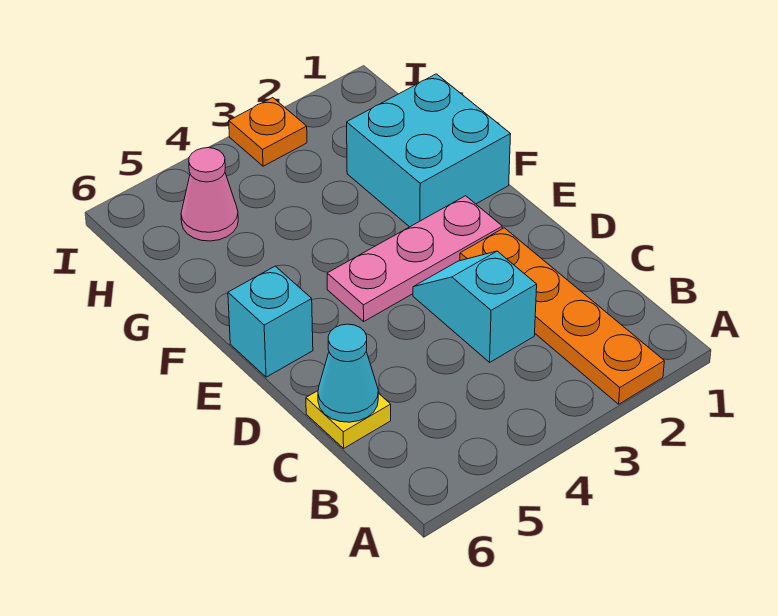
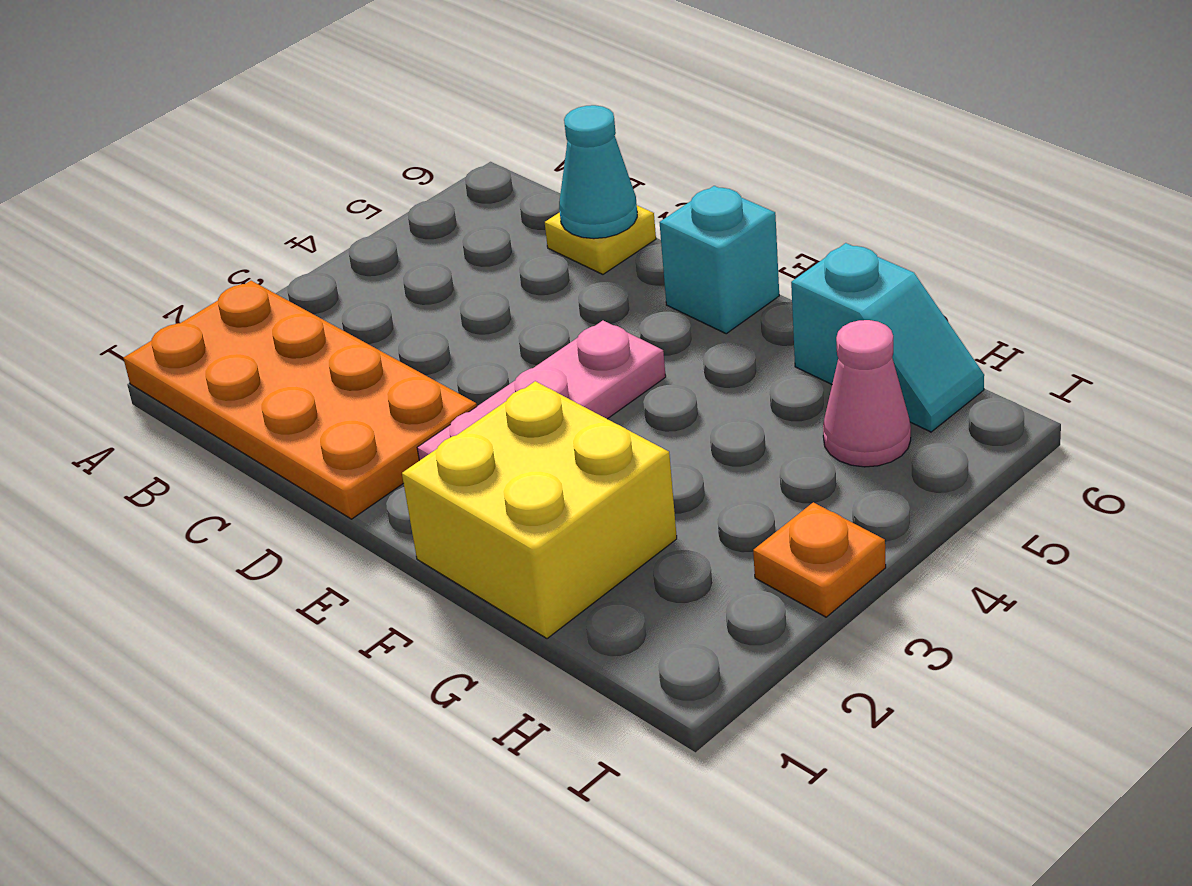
orange 1x4 plate [460,228,664,404] -> orange 2x4 plate [123,281,477,519]
cyan 1x2 slope [413,251,537,362] -> cyan 1x2 slope moved to [791,243,984,432]
cyan 2x2 brick [347,74,511,227] -> yellow 2x2 brick [402,381,677,639]

